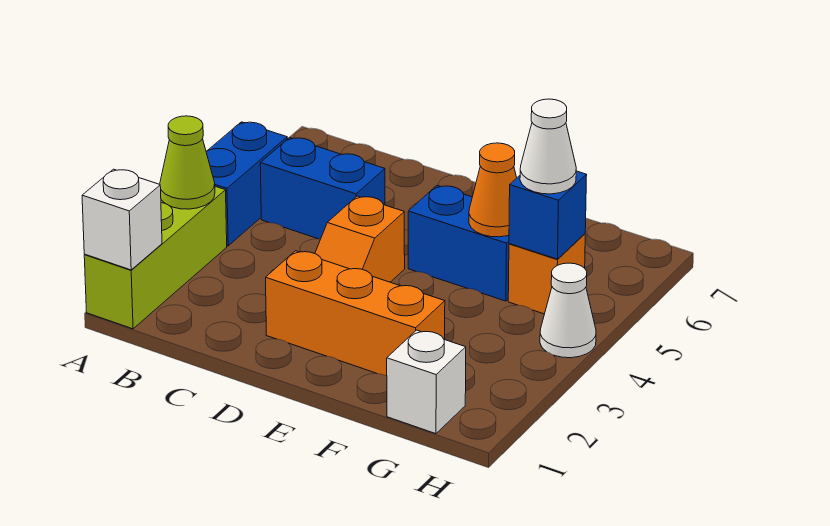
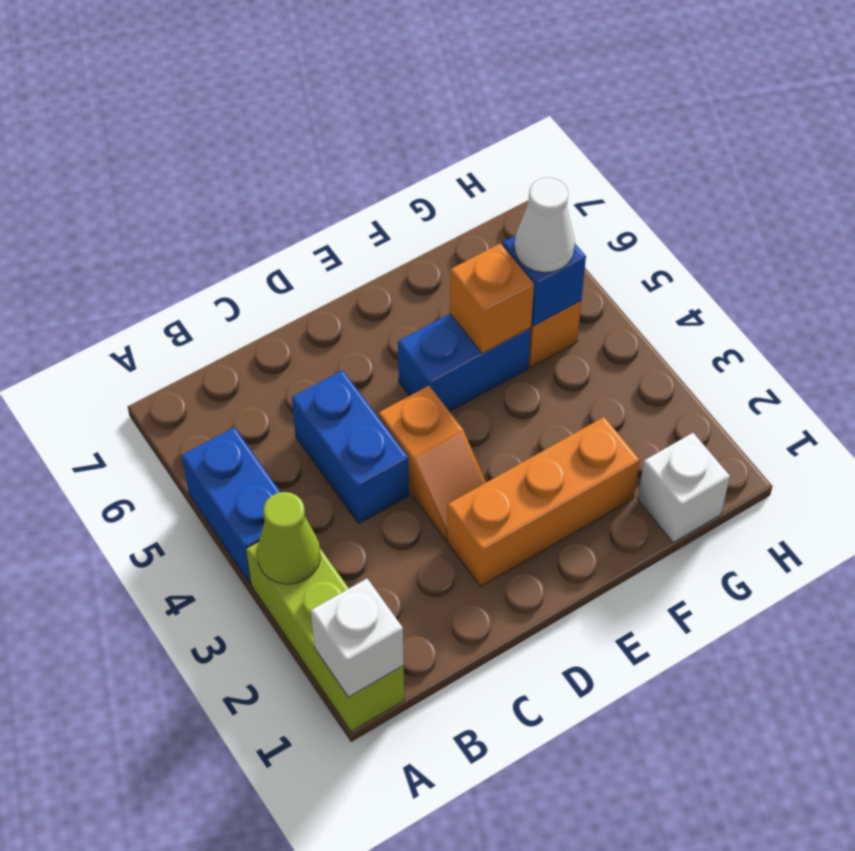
blue 1x2 brick [260,138,385,239] -> blue 1x2 brick turned to [292,370,409,523]
orange 1x1 cone [469,143,517,237] -> orange 1x1 brick [450,244,534,354]
white 1x1 cone [540,263,596,358] -> none

